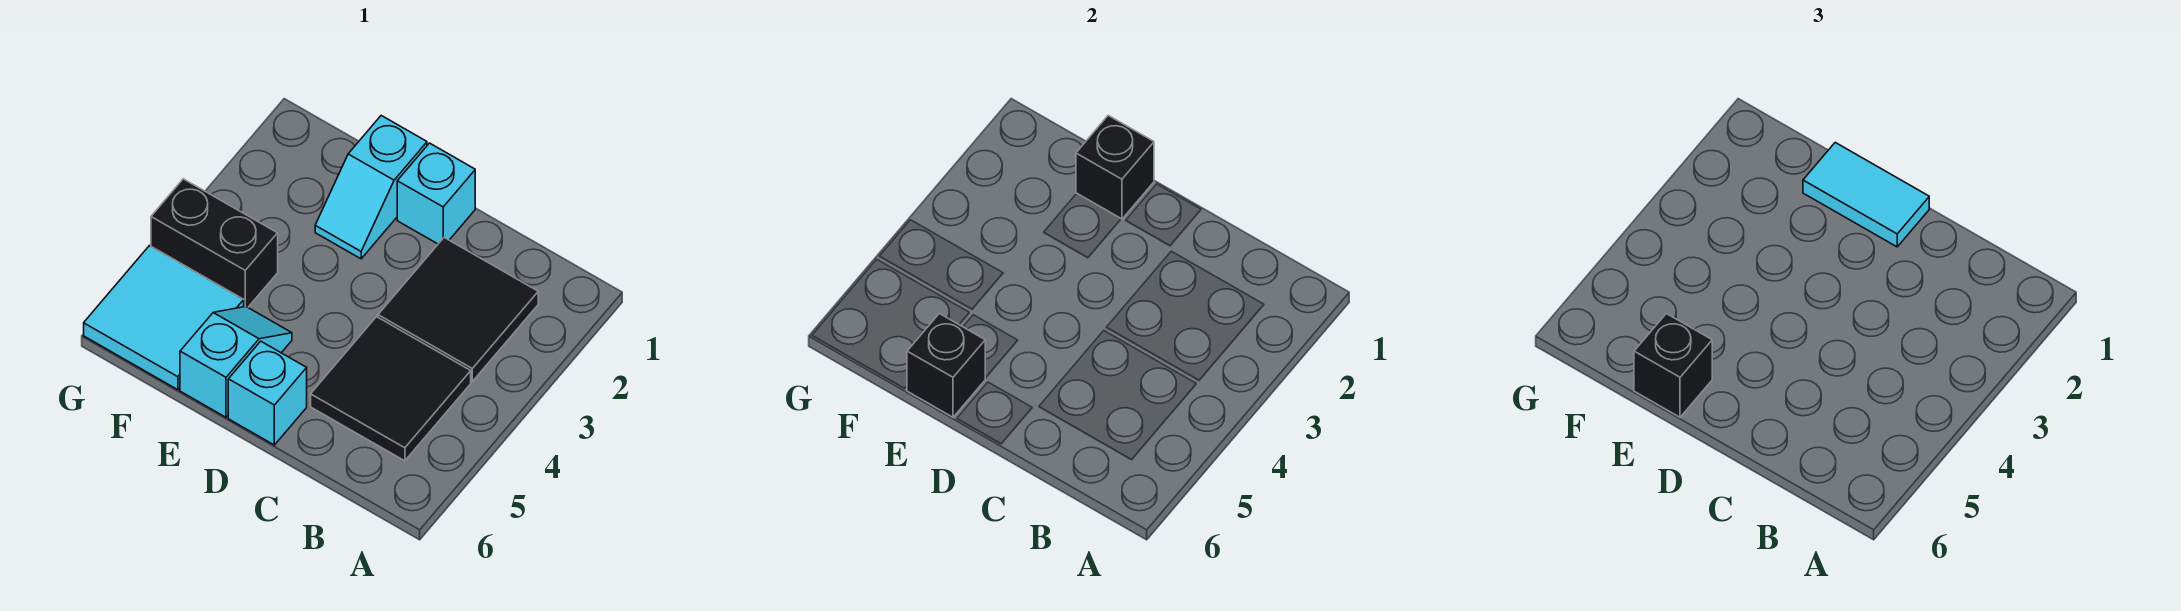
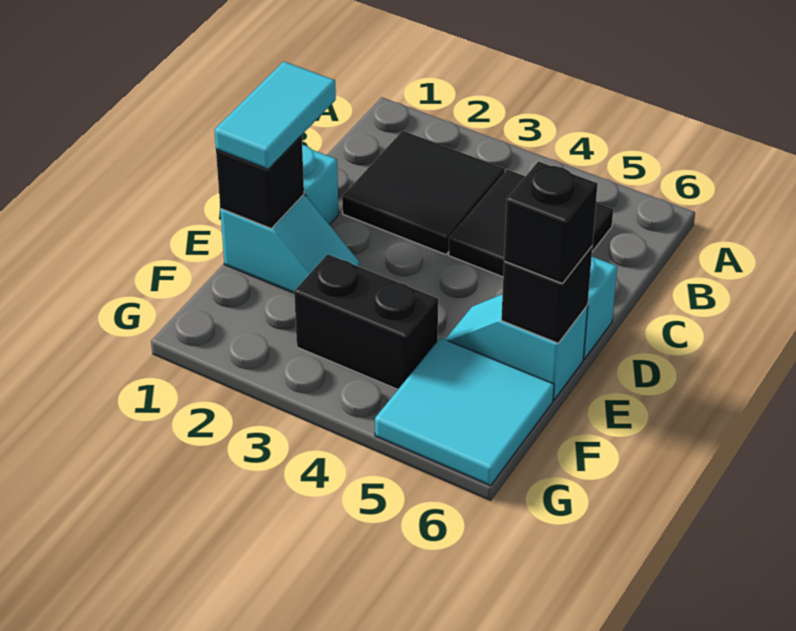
black 1x2 brick [151,179,278,307] -> black 1x2 brick turned to [294,254,438,389]

